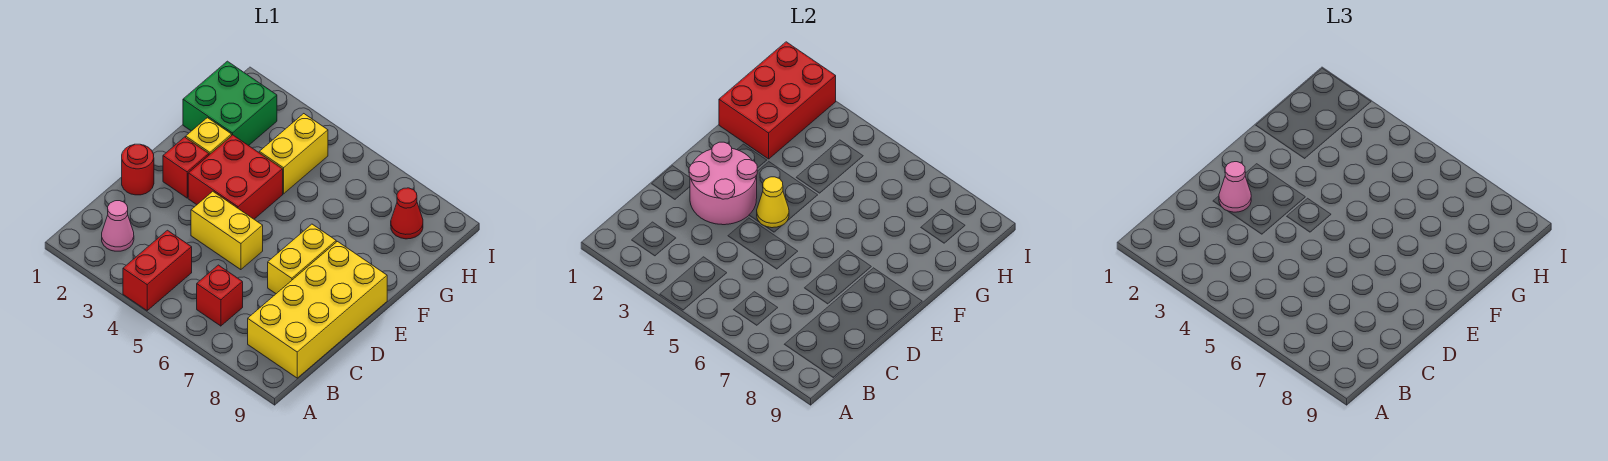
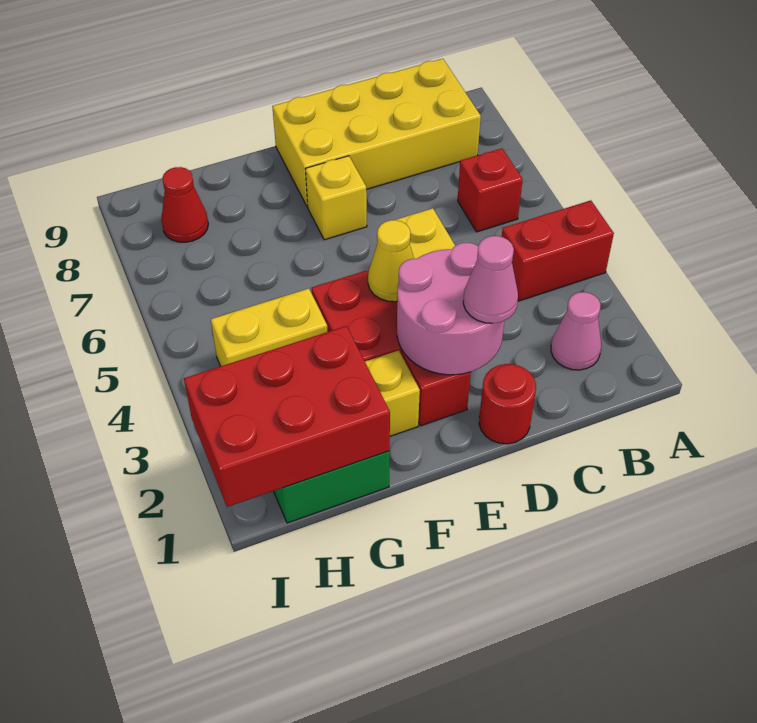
yellow 1x2 brick [268,224,336,294] -> yellow 1x1 brick [306,156,367,240]

